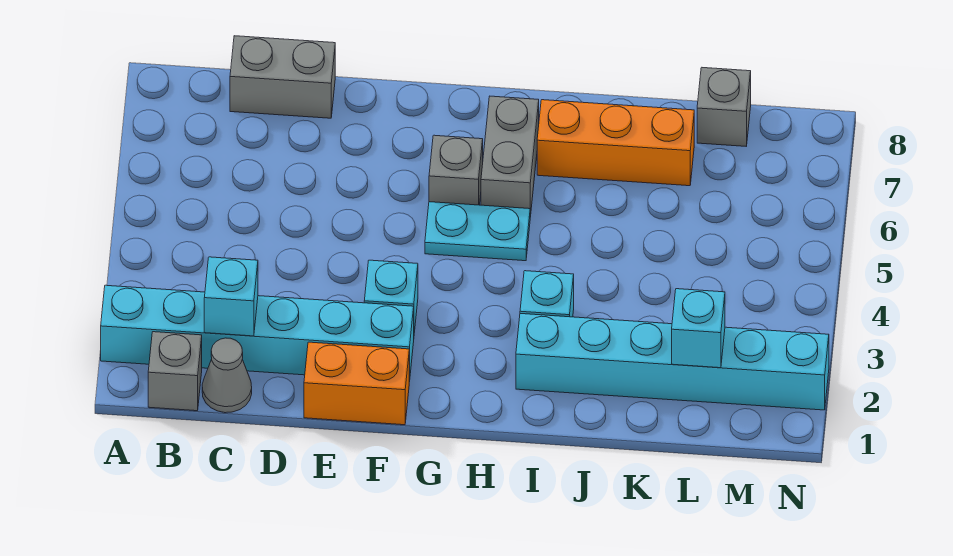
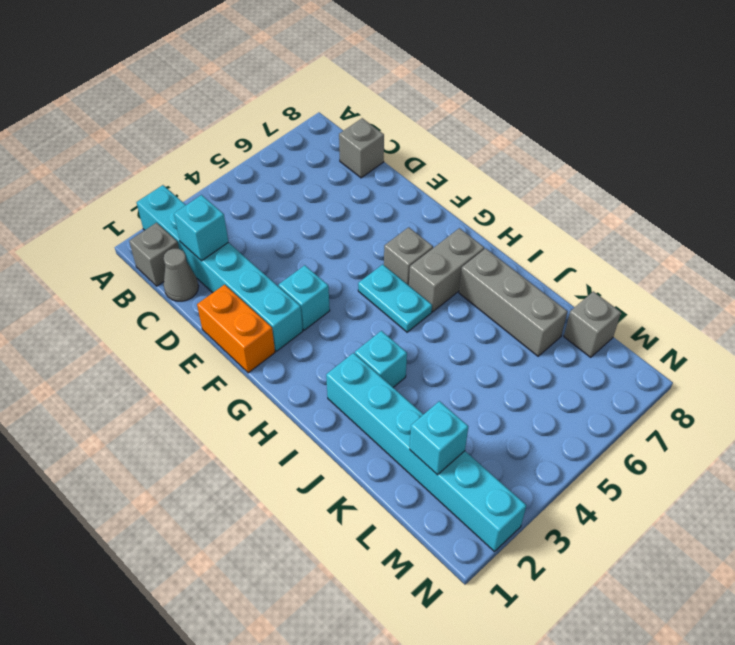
grey 1x2 brick [230,36,335,118] -> grey 1x1 brick [339,118,384,178]
orange 1x3 brick [537,100,694,186] -> grey 1x3 brick [459,248,567,356]

